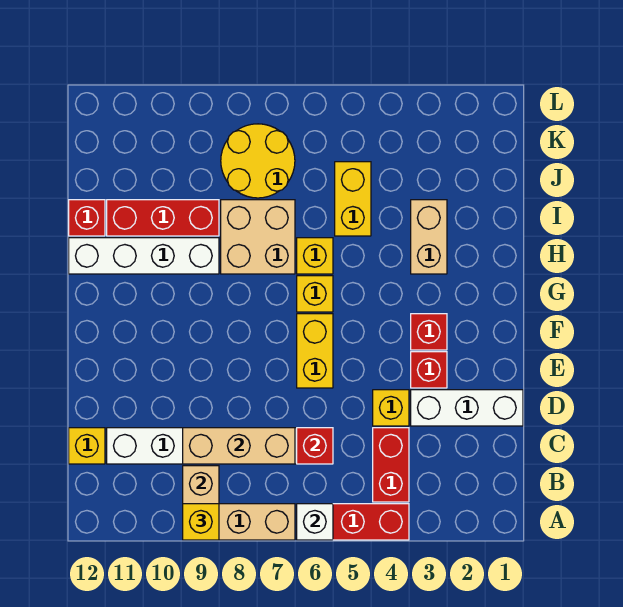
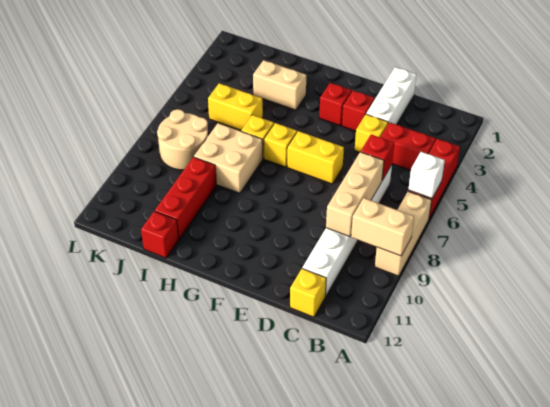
yellow 1x1 brick [183,504,219,540] -> none
white 1x4 brick [69,238,219,274] -> none
yellow 2x2 round brick [221,124,295,198] -> tan 2x2 round brick [157,109,208,170]

